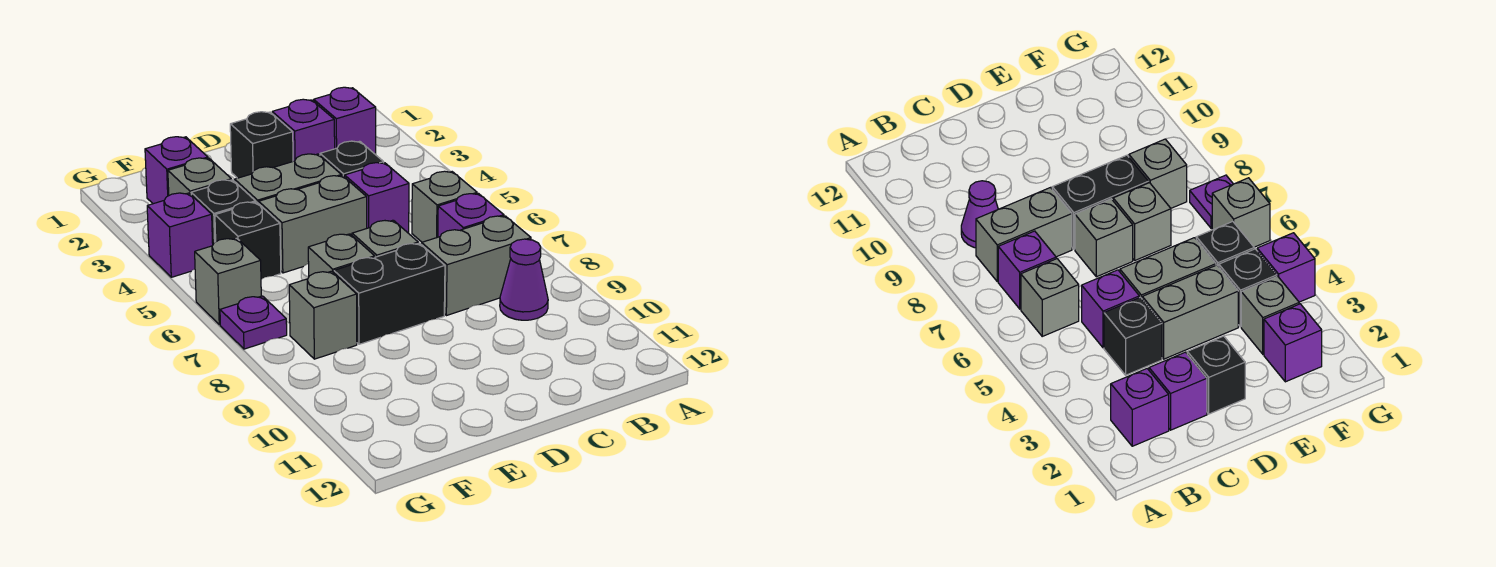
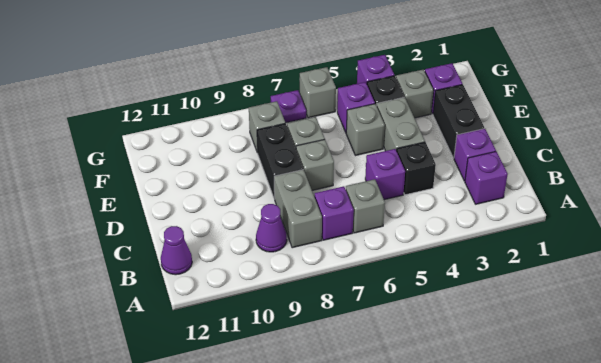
none -> purple 1x1 cone [161,226,192,275]
black 1x1 brick [230,112,293,178] -> black 1x2 brick [433,84,484,158]
grey 1x2 brick [259,176,367,273] -> grey 1x1 brick [346,104,385,156]
black 1x1 brick [215,202,281,279] -> purple 1x1 brick [337,82,375,132]

